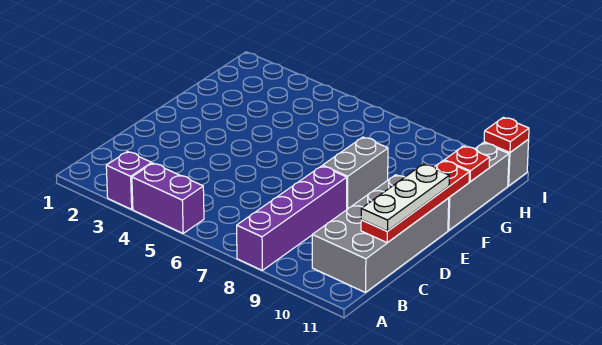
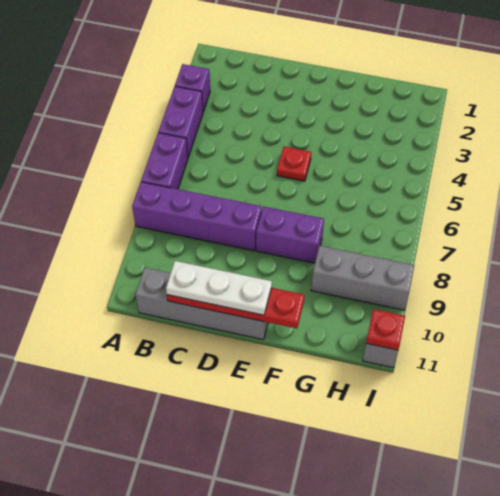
none -> purple 1x2 brick [141,133,188,189]
grey 2x4 brick [312,175,449,292] -> grey 1x4 brick [136,268,268,340]
grey 1x2 brick [323,137,388,209] -> purple 1x2 brick [256,207,324,263]
grey 1x3 brick [448,143,509,230] -> grey 1x3 brick moved to [311,246,414,310]
red 1x1 plate [444,146,490,182] -> red 1x1 plate moved to [277,147,311,181]

